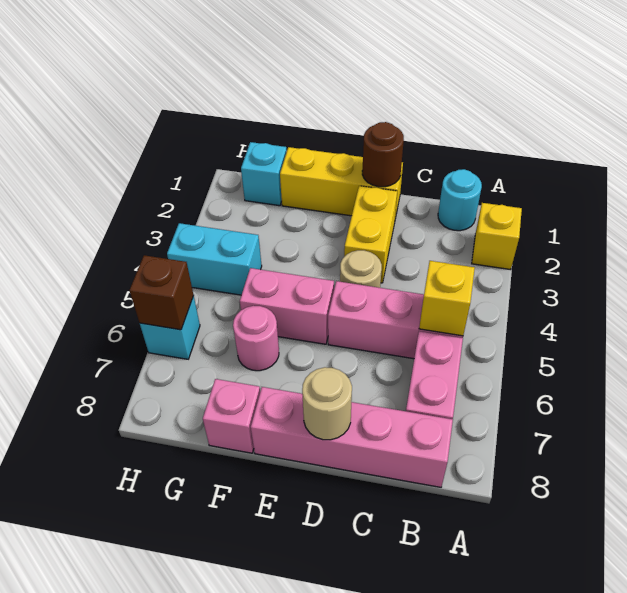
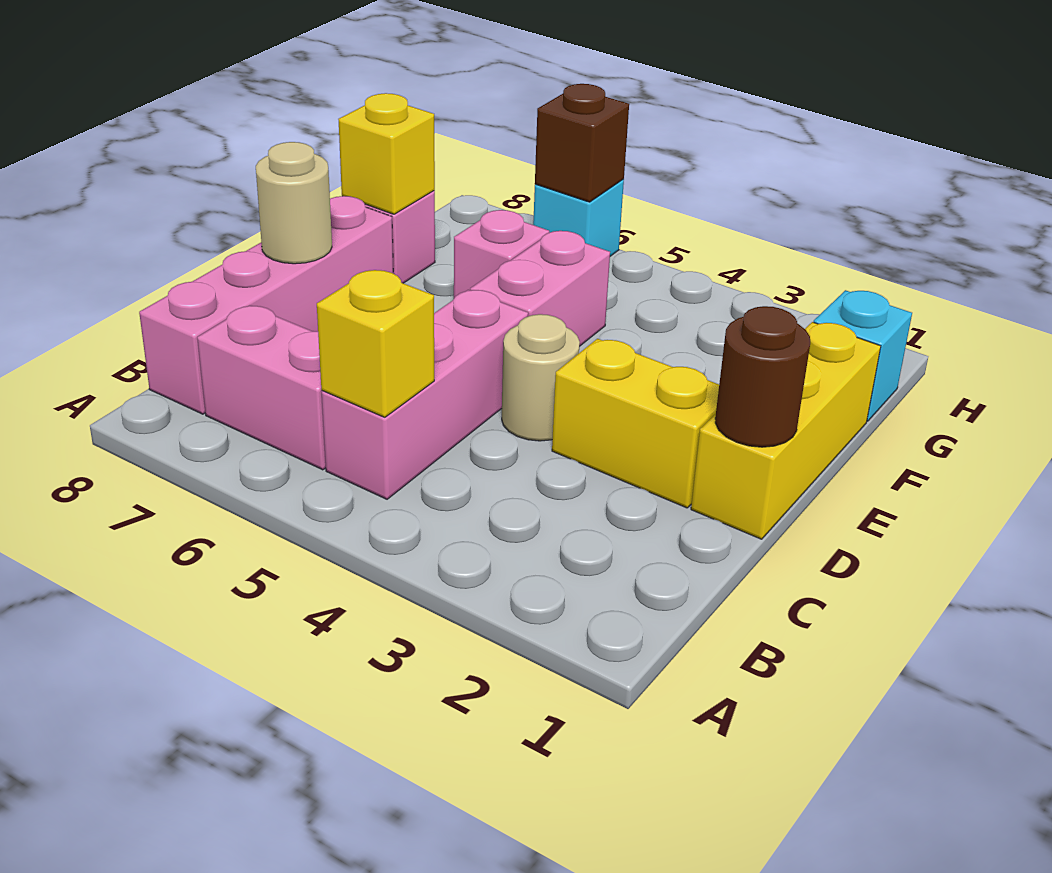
yellow 1x1 brick [472,203,522,270] -> yellow 1x1 brick moved to [338,93,435,214]
cyan 1x1 round brick [438,169,482,231] -> none
pink 1x1 round brick [233,306,279,371] -> pink 1x1 brick [454,210,549,298]
cyan 1x2 brick [167,223,262,295] -> none

